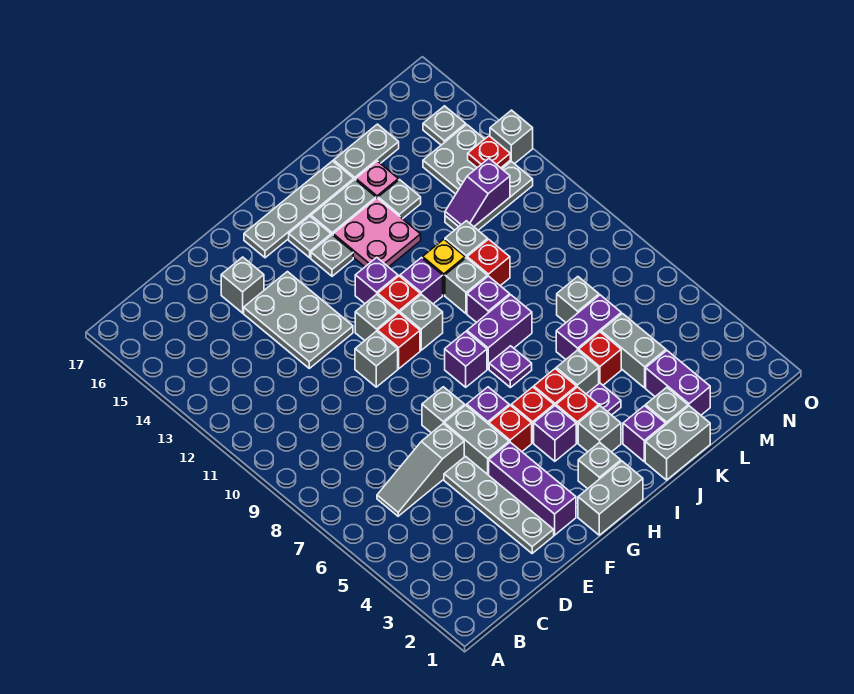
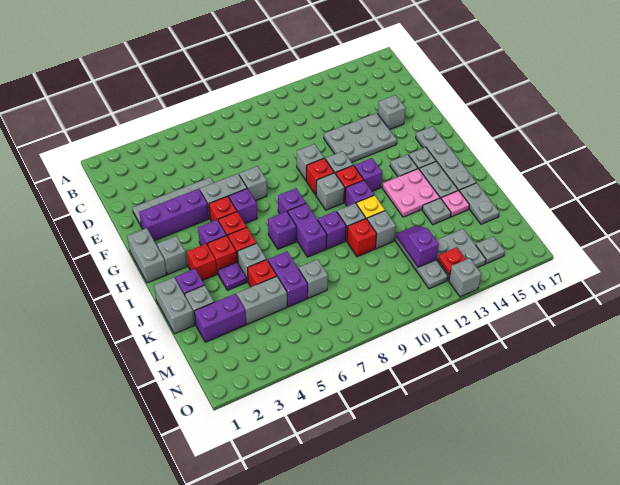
grey 1x3 slope [377,424,464,516] -> none
grey 1x1 brick [578,406,621,452] -> red 1x1 brick [187,244,217,281]
purple 1x1 plate [489,346,532,387] -> purple 1x1 brick [268,211,296,249]

